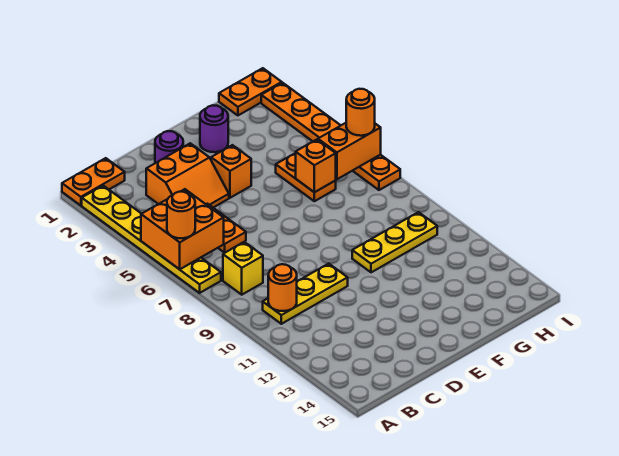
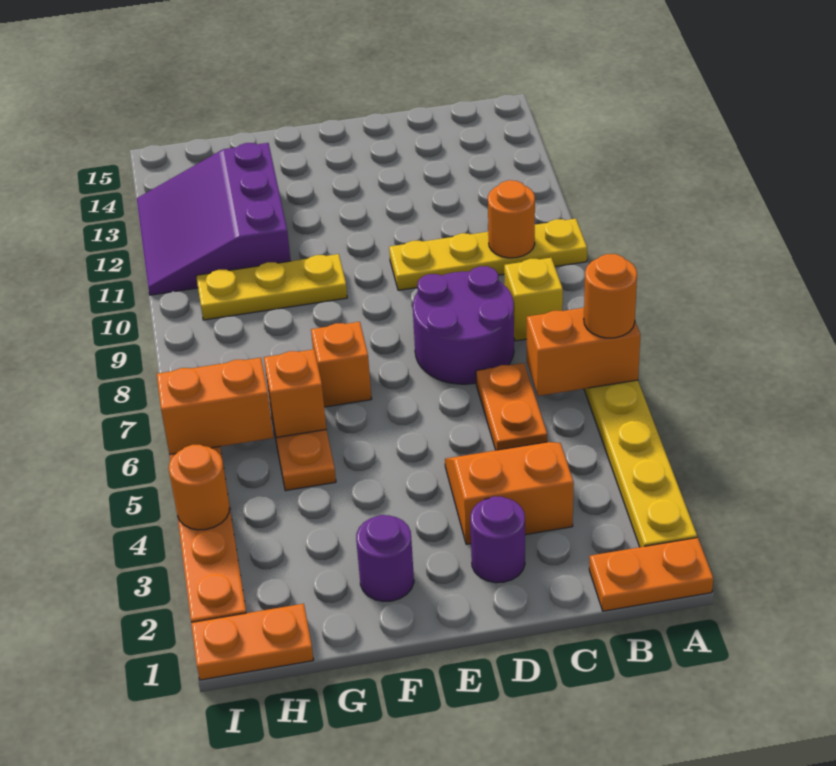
orange 2x2 brick [141,189,224,269] -> orange 1x2 brick [527,308,640,396]
yellow 1x3 plate [263,263,348,324] -> yellow 1x4 plate [389,219,587,290]
none -> purple 2x2 round brick [413,266,514,384]
orange 1x1 brick [211,145,251,198] -> orange 1x1 brick moved to [311,322,372,407]
none -> purple 3x3 slope [137,143,291,295]
orange 1x1 round brick [346,89,375,136] -> orange 1x1 round brick moved to [169,445,230,530]

